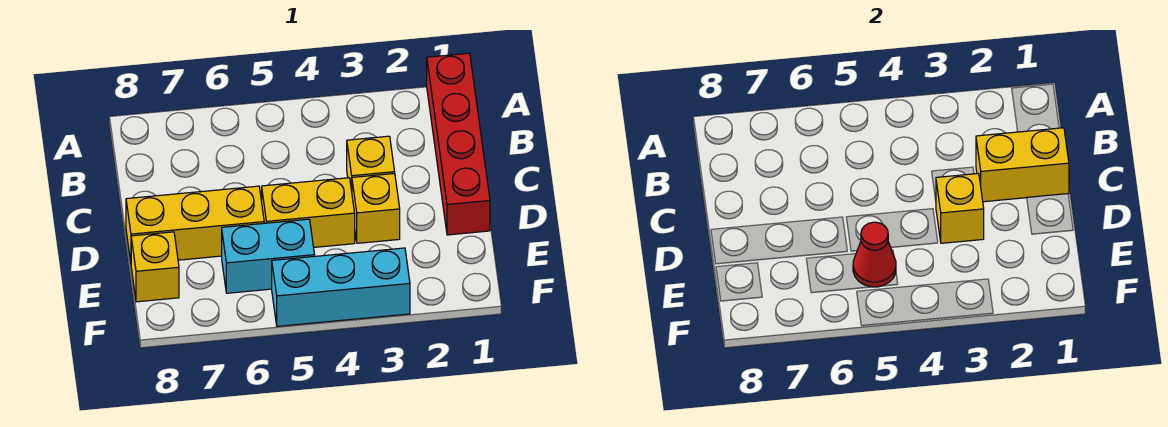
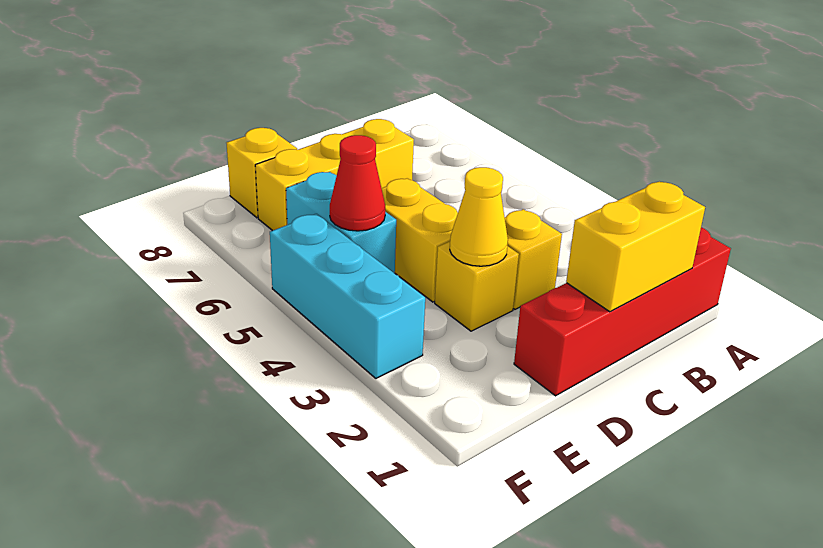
yellow 1x2 brick [976,128,1069,202] -> yellow 1x2 brick turned to [566,182,705,312]
yellow 1x1 brick [936,173,984,243] -> yellow 1x1 cone [450,167,508,266]
yellow 1x3 brick [126,186,264,261] -> yellow 1x3 brick turned to [255,119,414,231]

